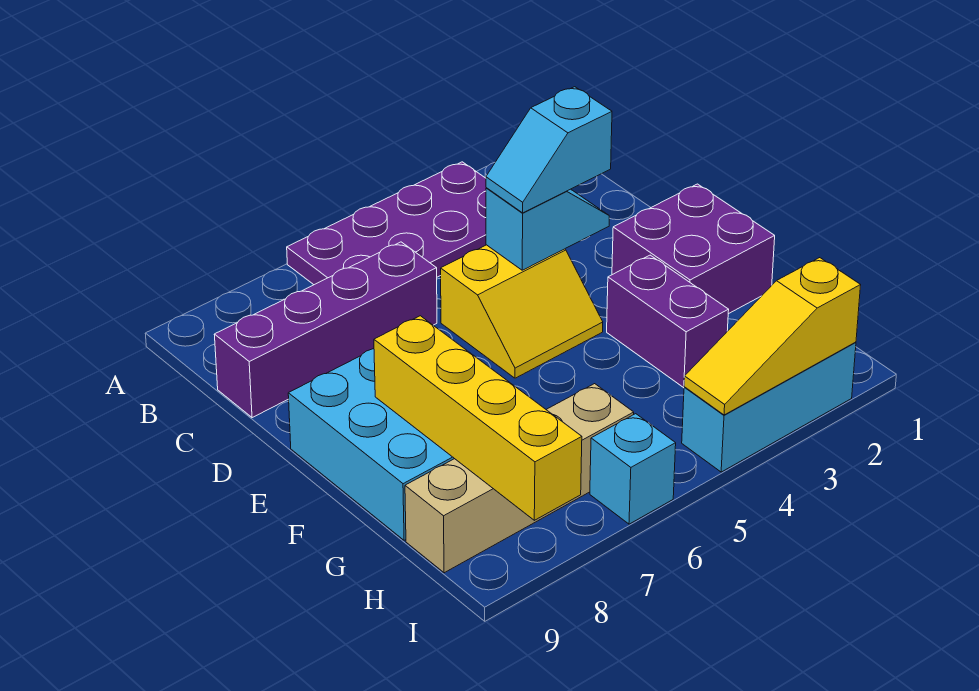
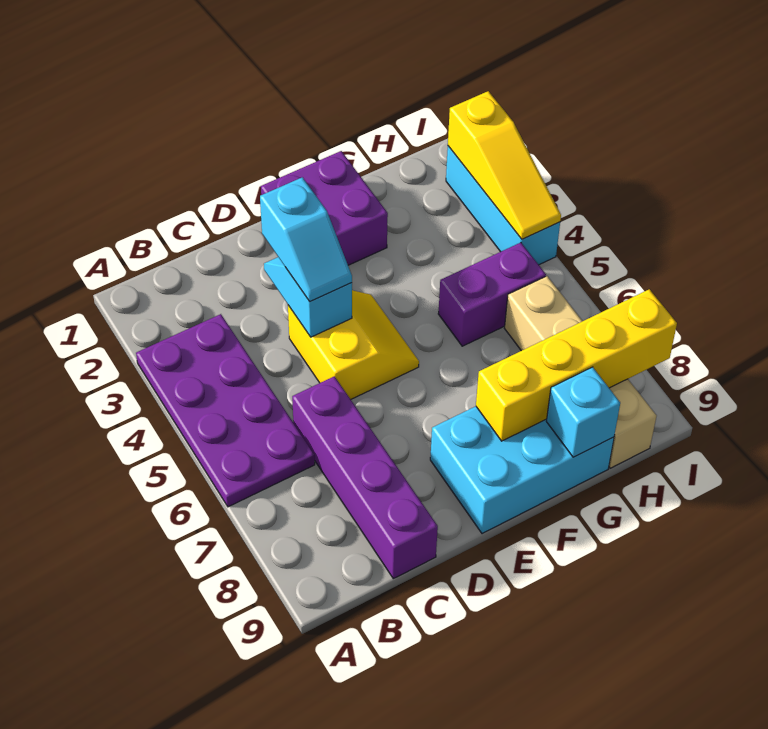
purple 1x2 brick [607,255,729,388] -> purple 1x2 brick moved to [438,243,546,346]
cyan 1x1 brick [590,414,676,524] -> cyan 1x1 brick moved to [546,367,620,457]

